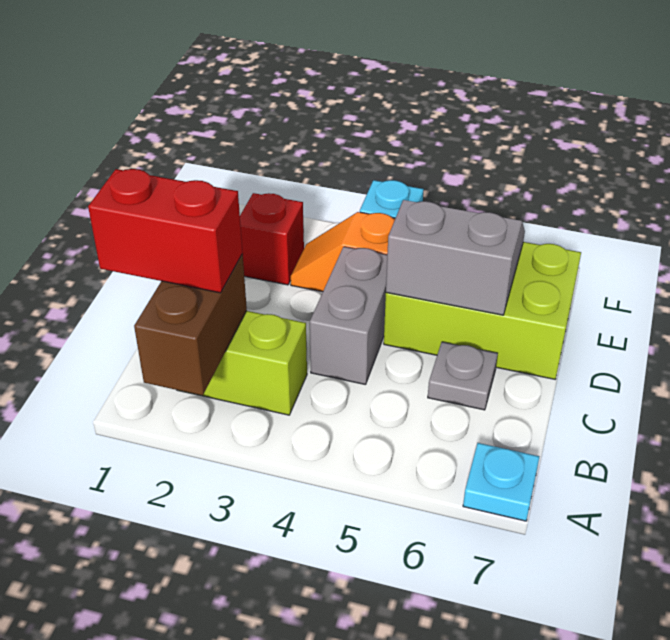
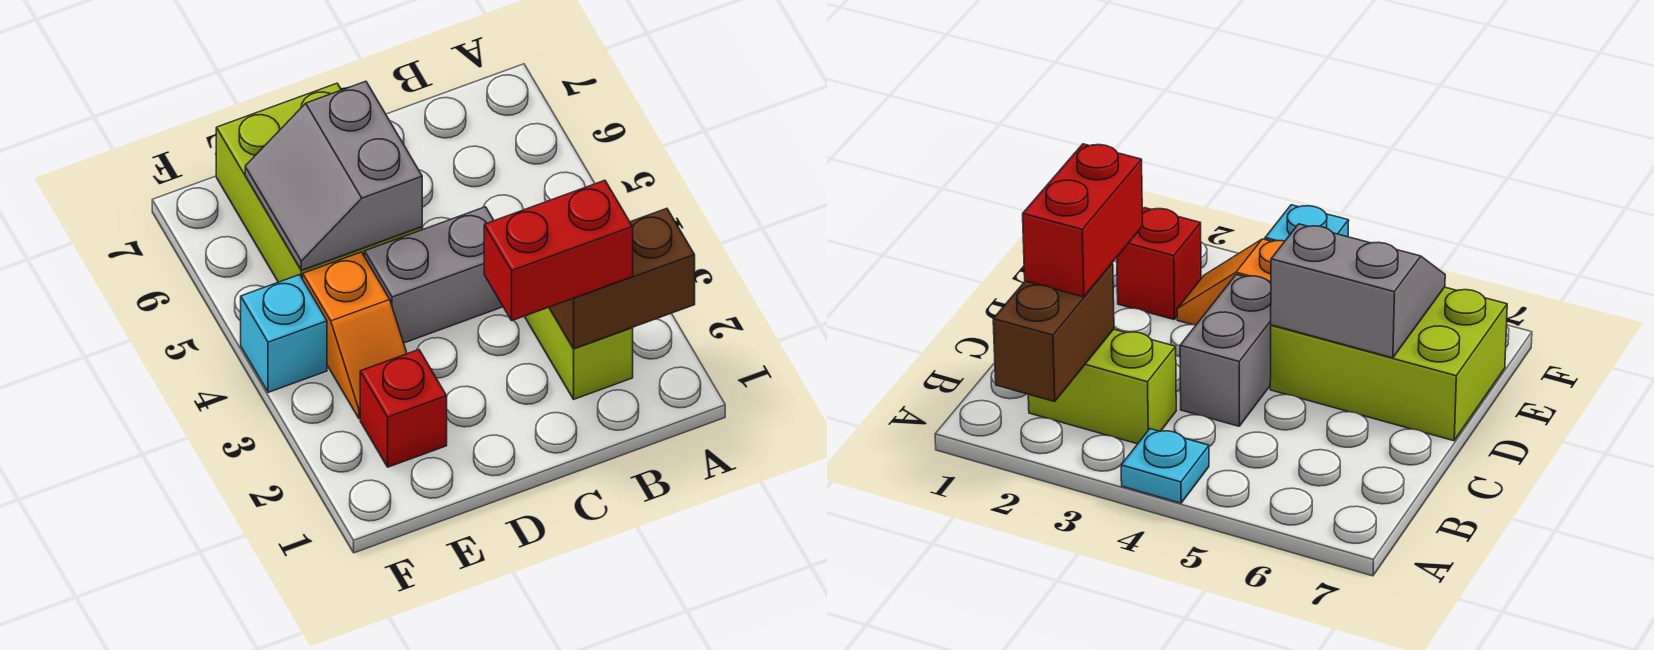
cyan 1x1 plate [463,443,539,521] -> cyan 1x1 plate moved to [1121,429,1209,503]
red 1x2 brick [88,169,242,293] -> red 1x2 brick turned to [484,180,633,321]
grey 1x1 plate [428,342,498,410] -> none

